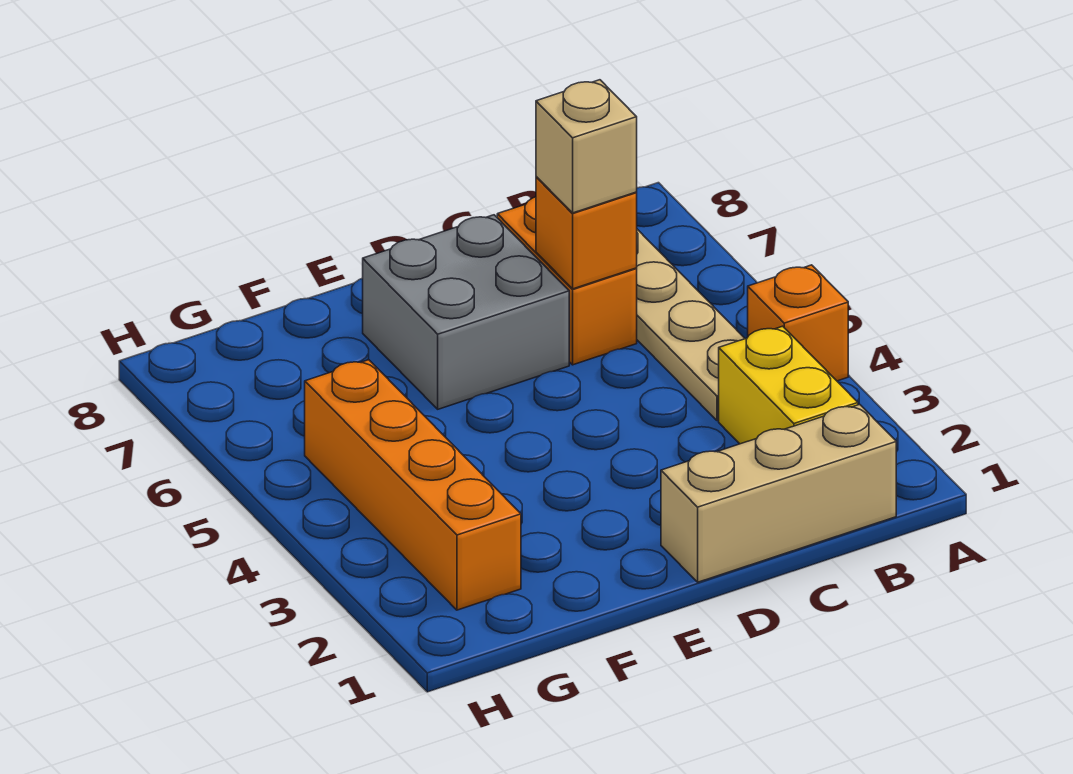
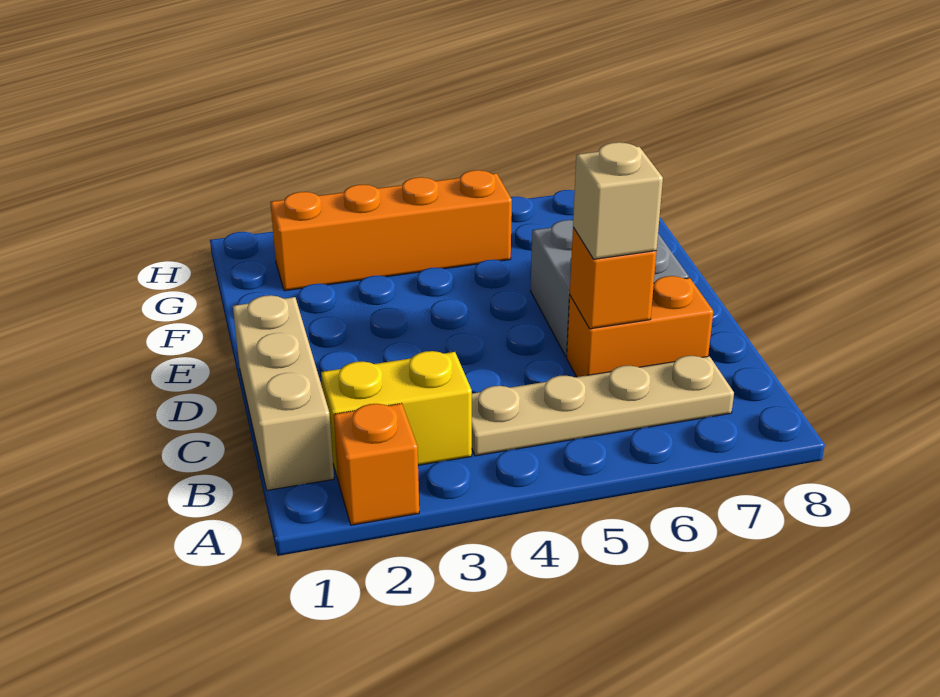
orange 1x1 brick [748,265,848,381] -> orange 1x1 brick moved to [334,403,419,525]

